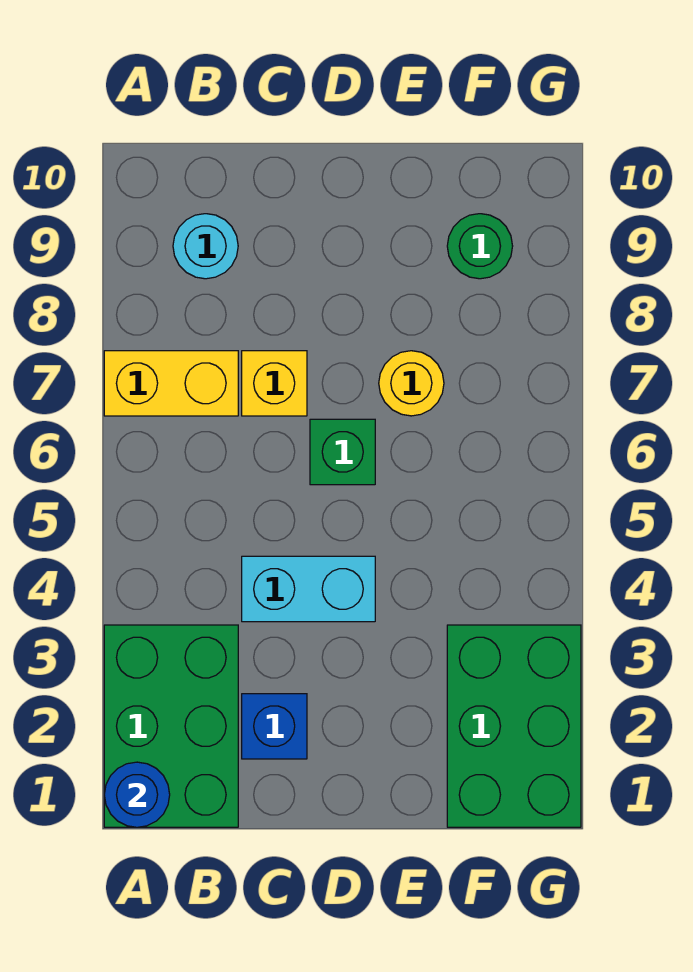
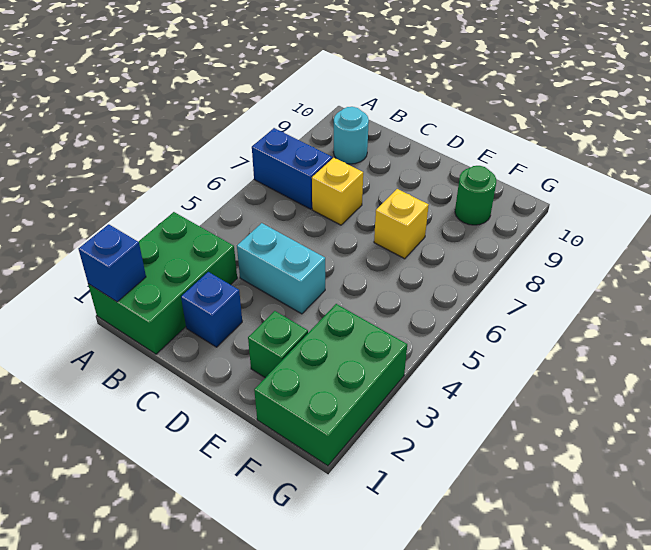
blue 1x1 round brick [104,762,170,827] -> blue 1x1 brick [78,224,146,302]
yellow 1x2 brick [104,351,238,416] -> blue 1x2 brick [252,128,332,209]
green 1x1 brick [310,419,375,485] -> green 1x1 brick moved to [248,311,308,378]
yellow 1x1 round brick [379,351,444,416] -> yellow 1x1 brick [374,189,429,259]

